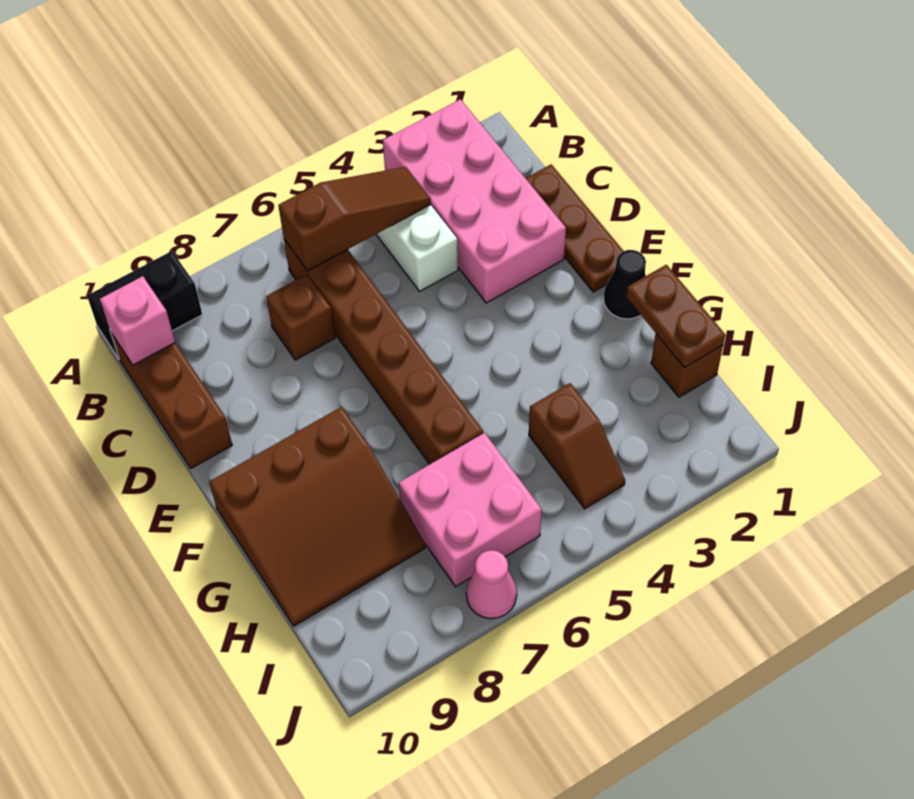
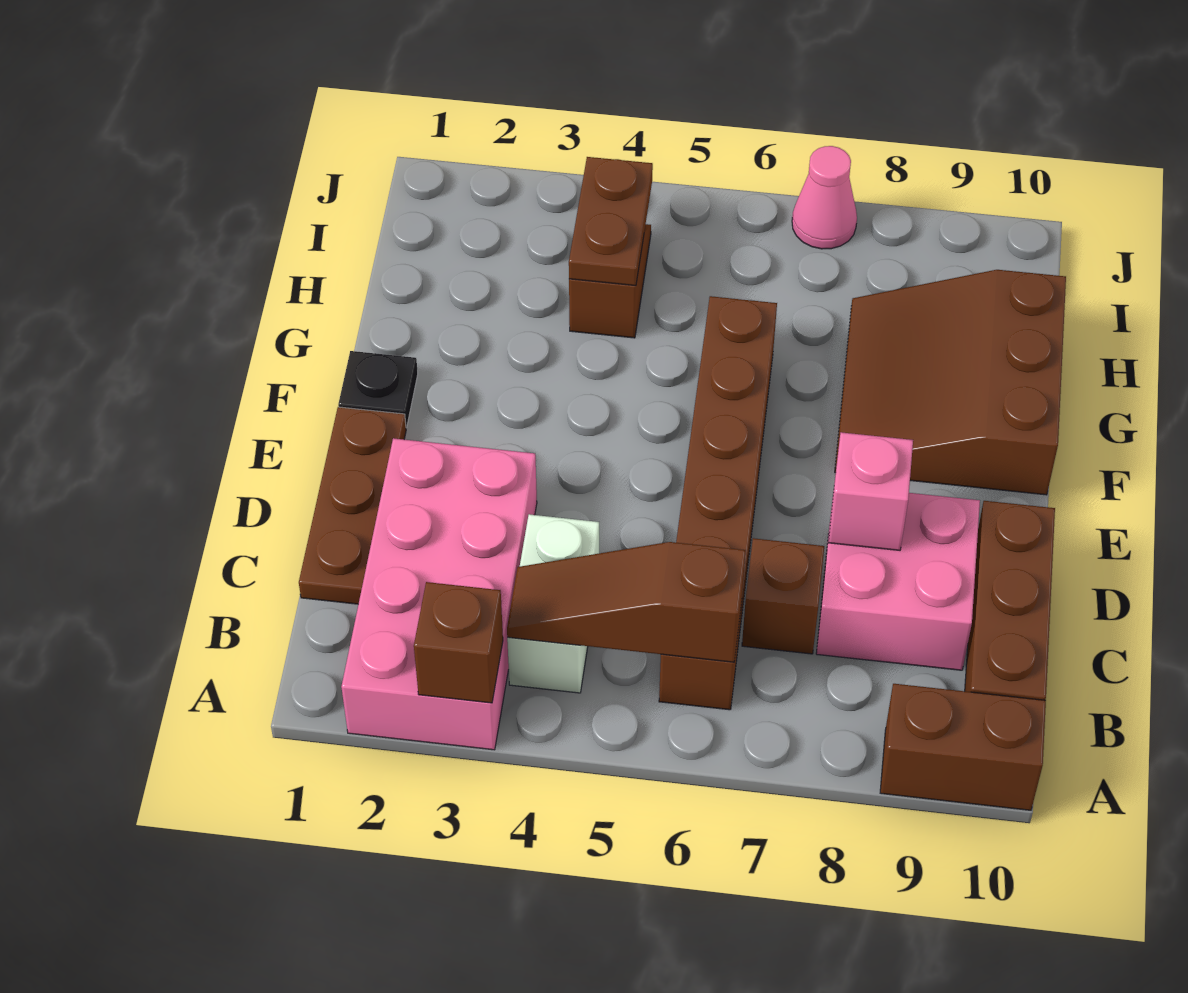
black 1x2 brick [87,251,202,358] -> brown 1x2 brick [880,684,1046,810]
pink 1x1 brick [100,276,175,365] -> pink 1x1 brick moved to [828,432,913,550]
black 1x1 cone [604,250,646,319] -> black 1x1 plate [338,351,418,428]
brown 3x3 slope [209,407,425,626] -> brown 3x3 slope turned to [835,270,1066,495]
brown 1x2 plate [626,265,725,368] -> brown 1x2 plate moved to [569,157,653,286]
brown 1x1 brick [651,334,723,397] -> brown 1x1 brick moved to [414,582,503,703]
pink 2x2 brick [399,433,542,587] -> pink 2x2 brick moved to [816,493,980,670]

